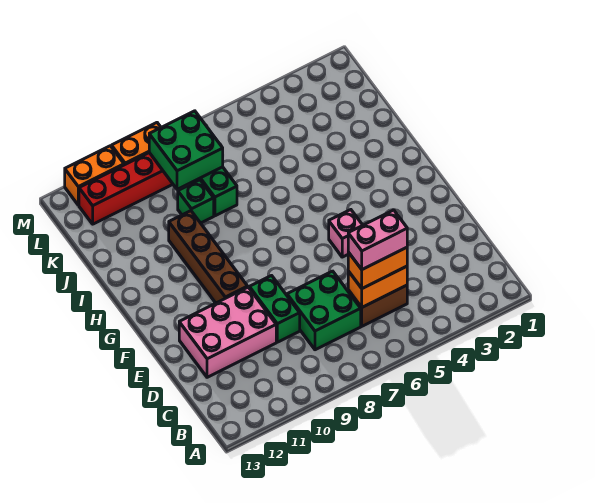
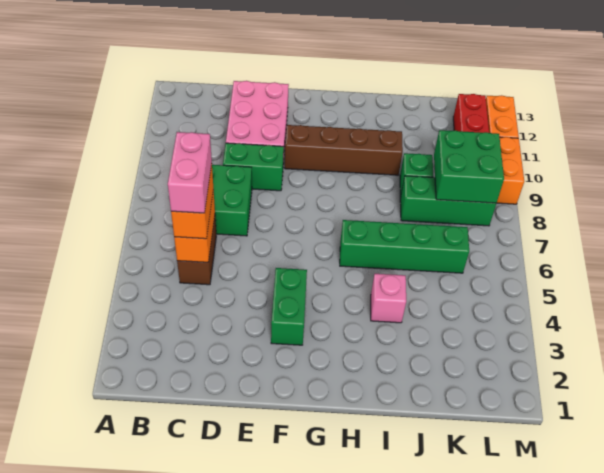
none -> green 1x2 brick [271,268,307,345]
pink 1x1 brick [329,210,363,257] -> pink 1x1 brick moved to [371,274,406,323]
none -> green 1x4 brick [340,220,469,273]

